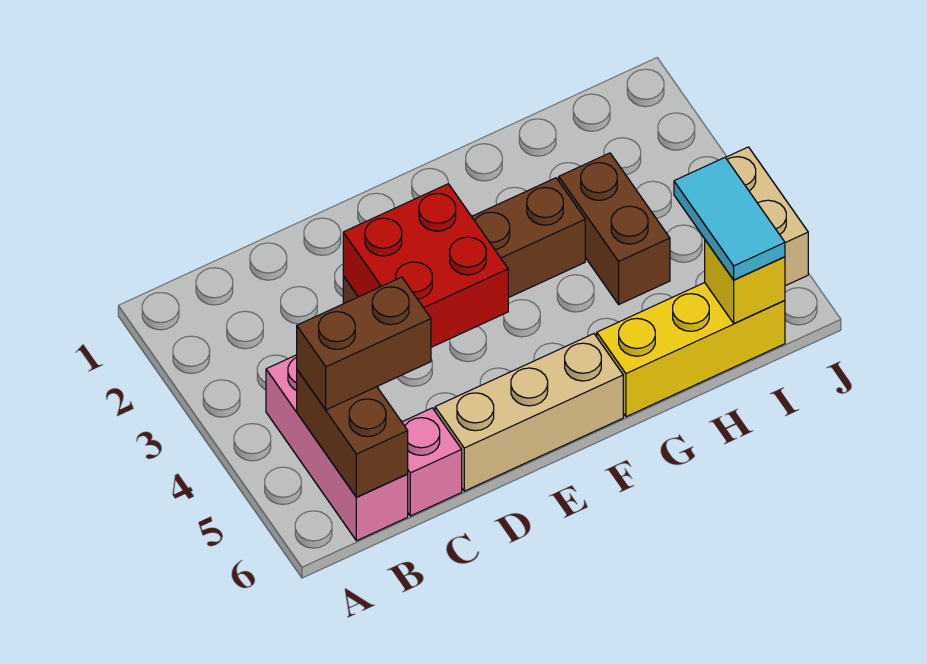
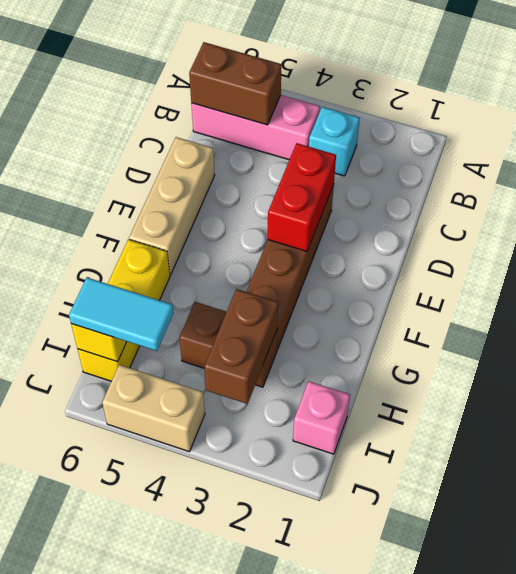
none -> cyan 1x1 brick [309,107,360,176]
brown 1x2 brick [297,277,431,410] -> brown 1x2 brick moved to [204,289,278,404]
pink 1x1 brick [402,408,462,516] -> pink 1x1 brick moved to [293,381,350,454]
red 2x2 brick [343,184,508,347] -> red 1x2 brick [268,143,336,251]

